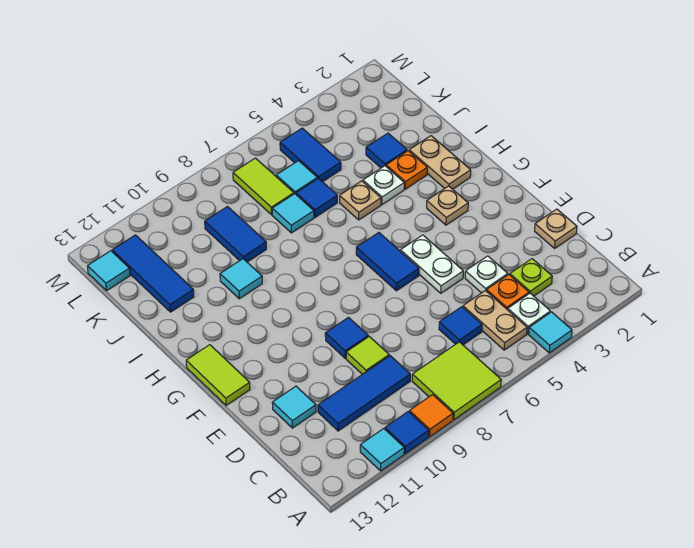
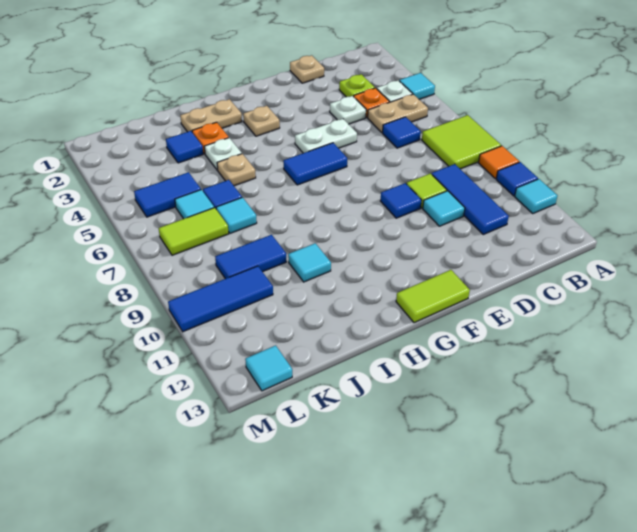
cyan 1x1 tile [272,386,316,428] -> cyan 1x1 tile moved to [423,191,465,226]
blue 1x3 tile [112,235,194,312] -> blue 1x3 tile moved to [168,266,273,332]

